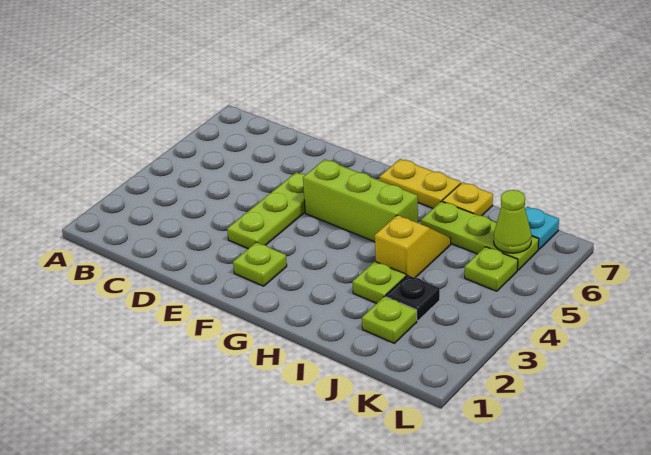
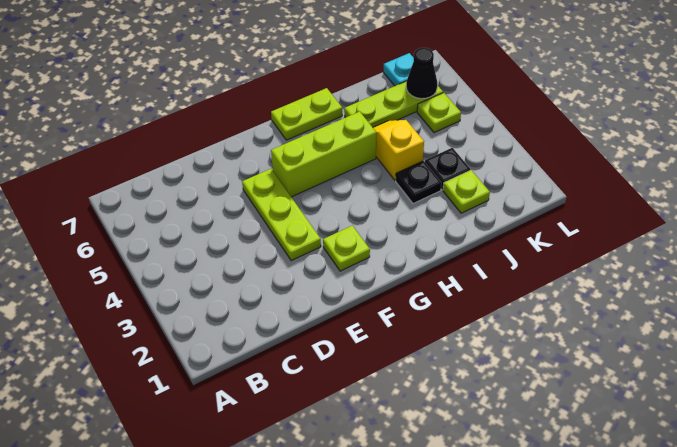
yellow 1x2 plate [380,159,461,208] -> lime 1x2 plate [271,88,342,140]
lime 1x1 plate [353,261,406,303] -> black 1x1 plate [396,161,441,203]
yellow 1x1 plate [442,182,493,216] -> none
lime 1x1 cone [494,190,532,253] -> black 1x1 cone [406,48,437,99]

